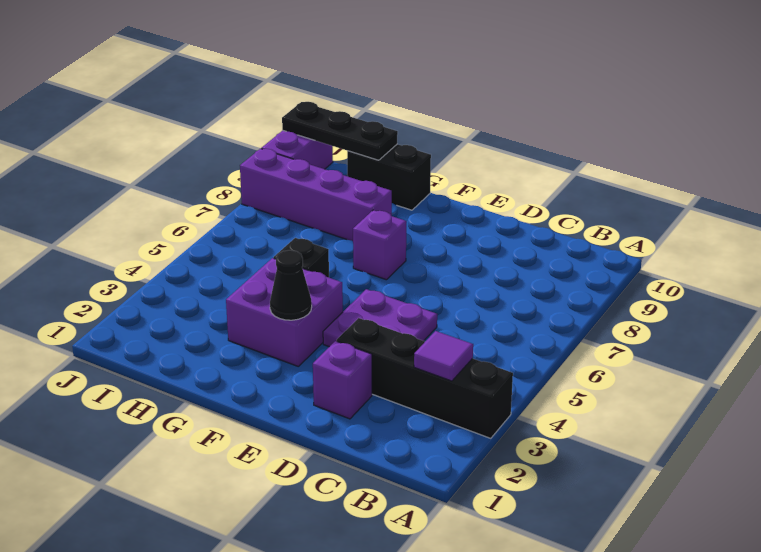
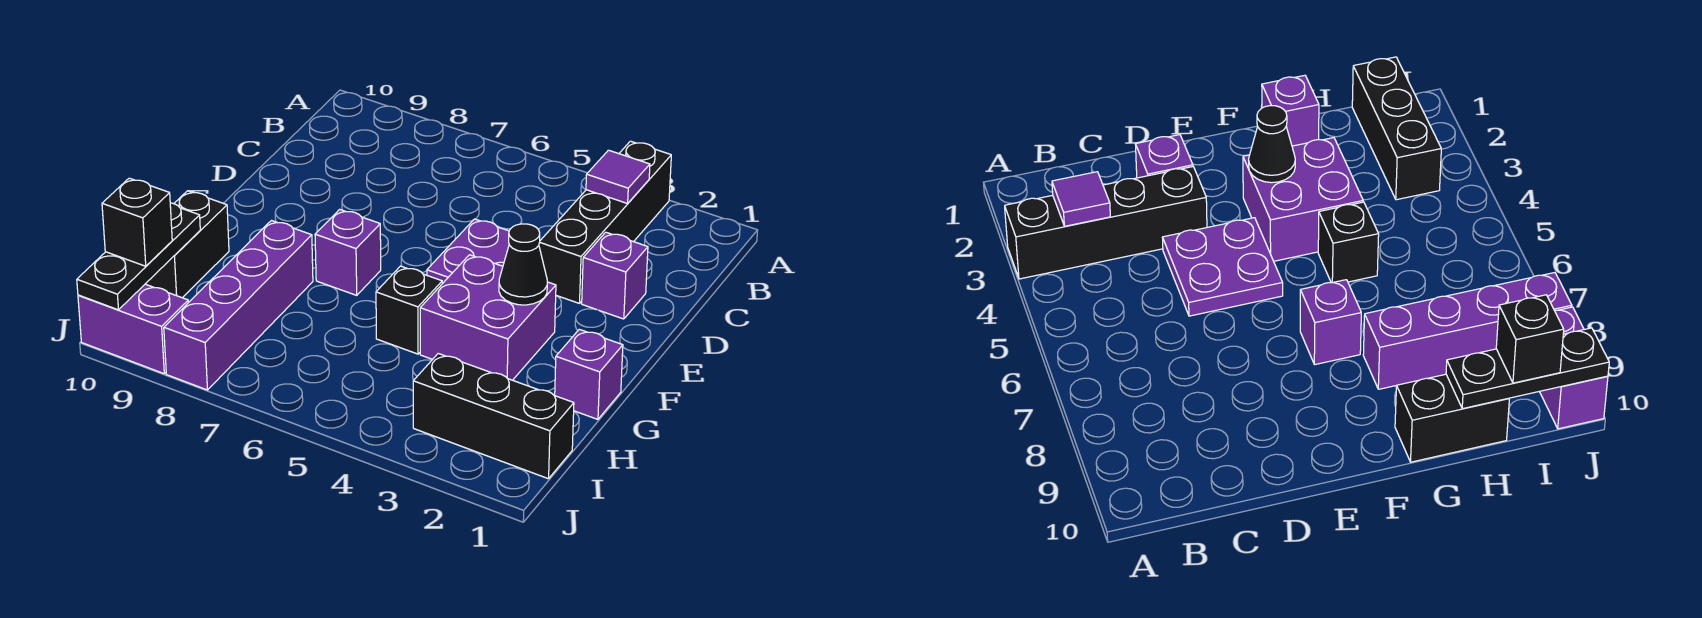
none -> purple 1x1 brick [555,329,623,419]
none -> black 1x3 brick [413,354,574,479]
none -> black 1x1 brick [102,178,172,266]

